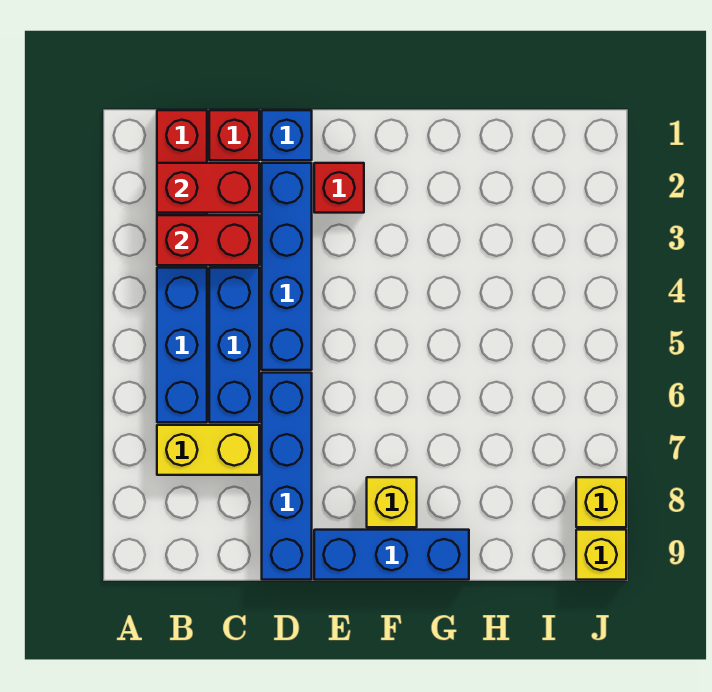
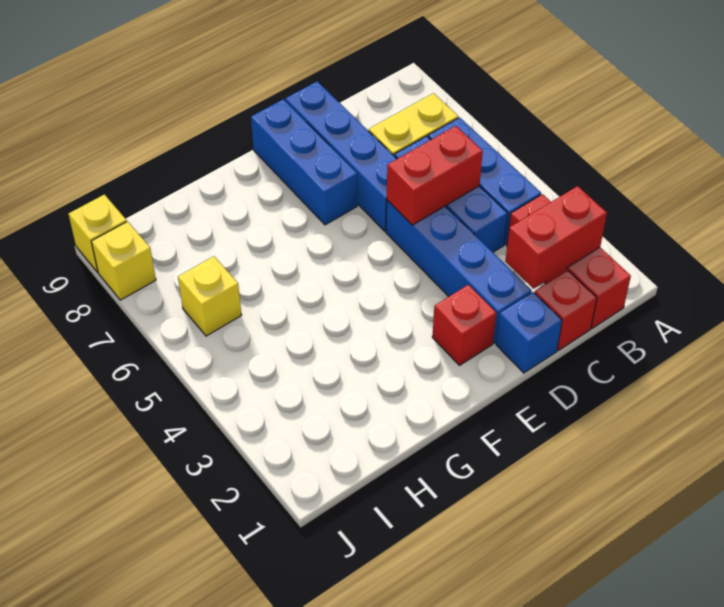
red 1x2 brick [157,215,259,265] -> red 1x2 brick moved to [387,126,483,225]
blue 1x3 brick [314,530,469,580] -> blue 1x3 brick turned to [251,99,357,225]
yellow 1x1 brick [367,477,417,527] -> yellow 1x1 brick moved to [178,256,241,336]

